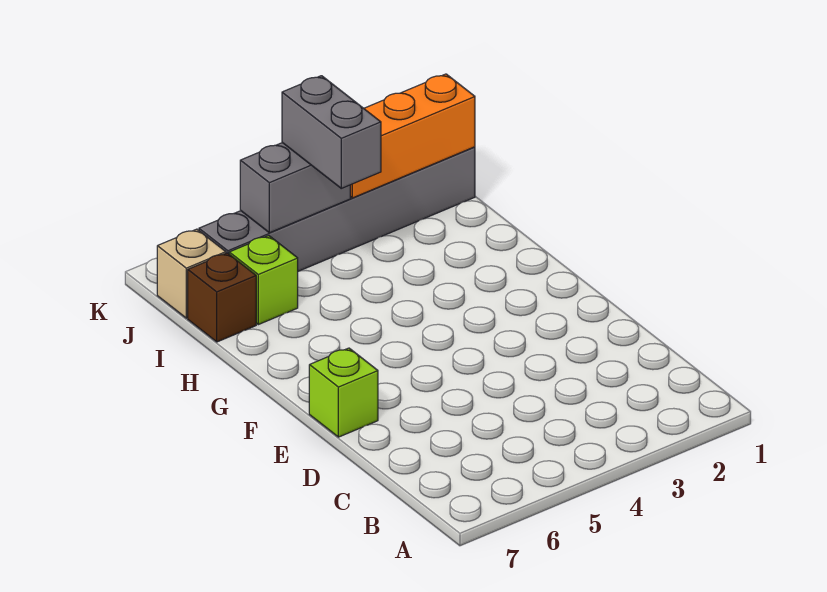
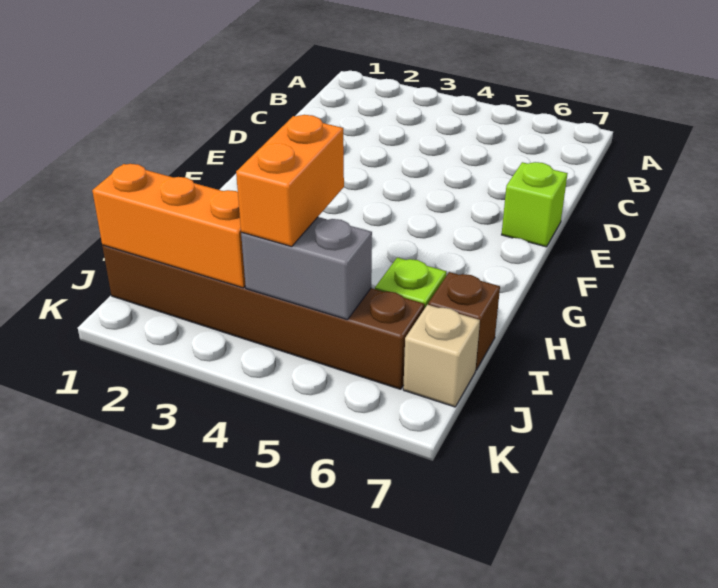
grey 1x2 brick [282,76,381,188] -> orange 1x2 brick [236,115,344,247]
grey 1x6 brick [199,147,475,271] -> brown 1x6 brick [102,245,425,389]

